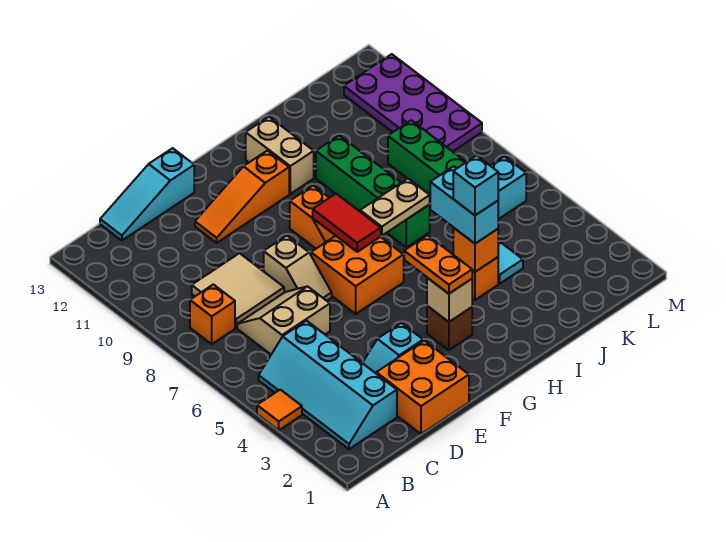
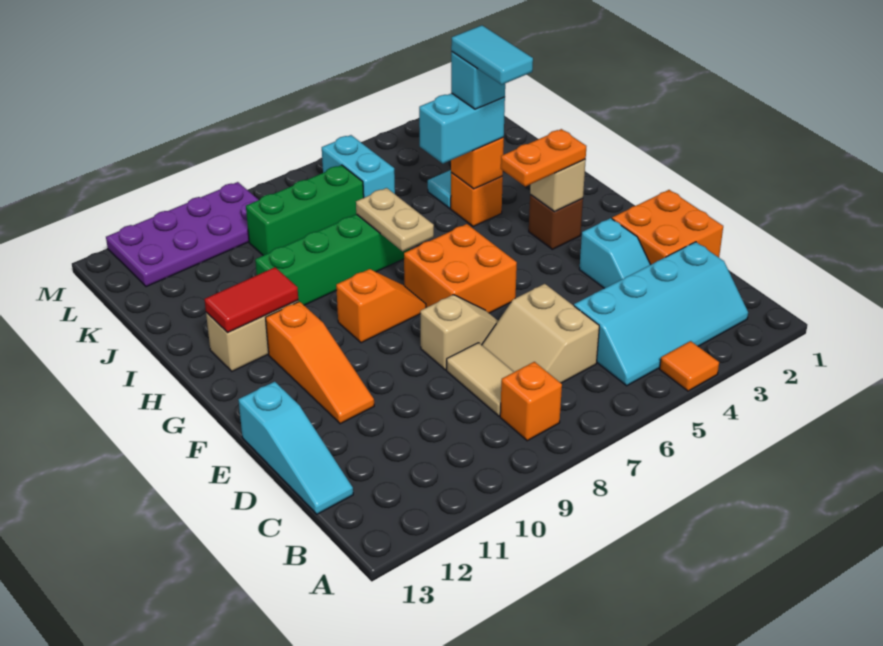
tan 2x2 tile [192,253,284,328] -> tan 1x2 tile [447,343,514,416]
red 1x2 tile [313,194,381,252] -> red 1x2 tile moved to [204,267,298,333]
none -> cyan 1x2 tile [451,25,533,85]

